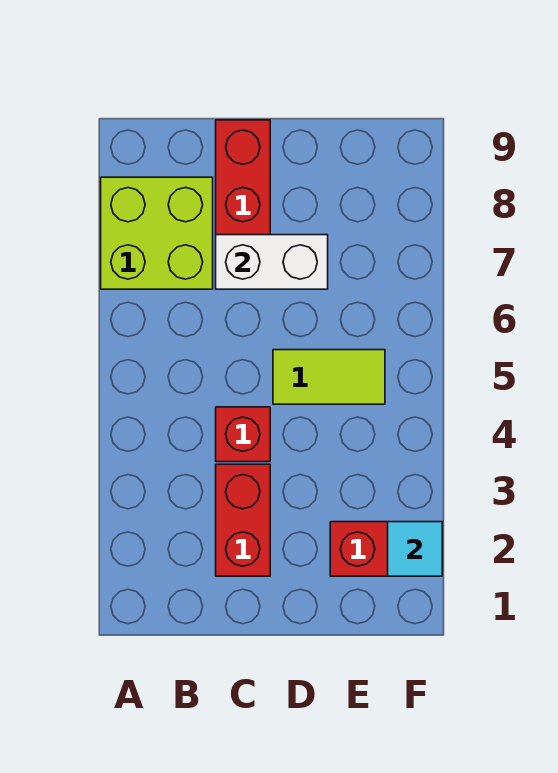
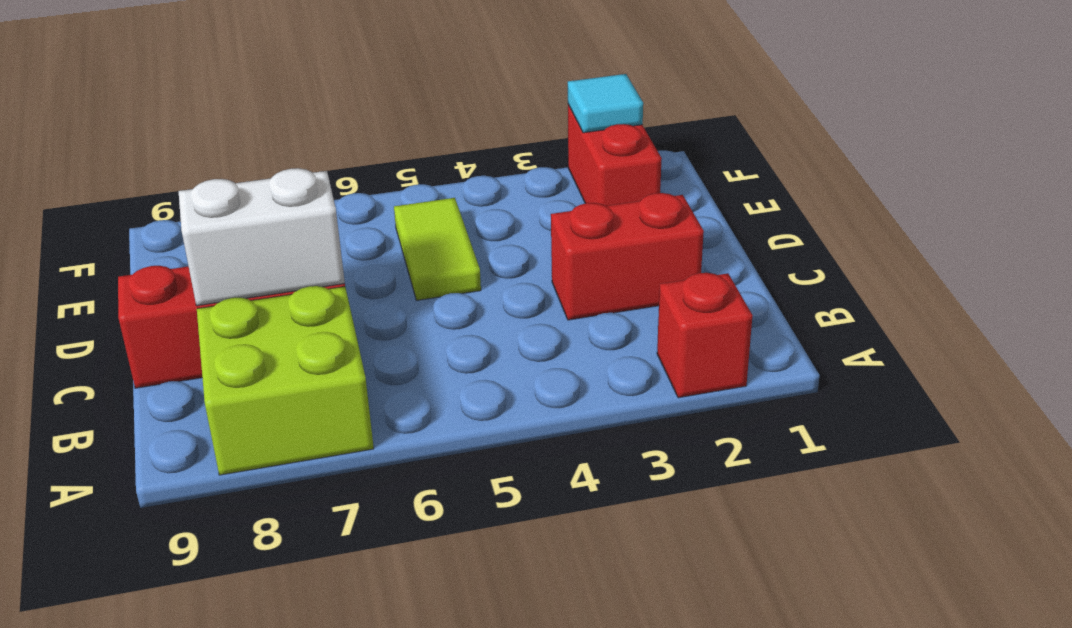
red 1x1 brick [216,407,270,462] -> red 1x1 brick moved to [657,273,753,398]
white 1x2 brick [216,235,328,289] -> white 1x2 brick turned to [179,168,345,306]

